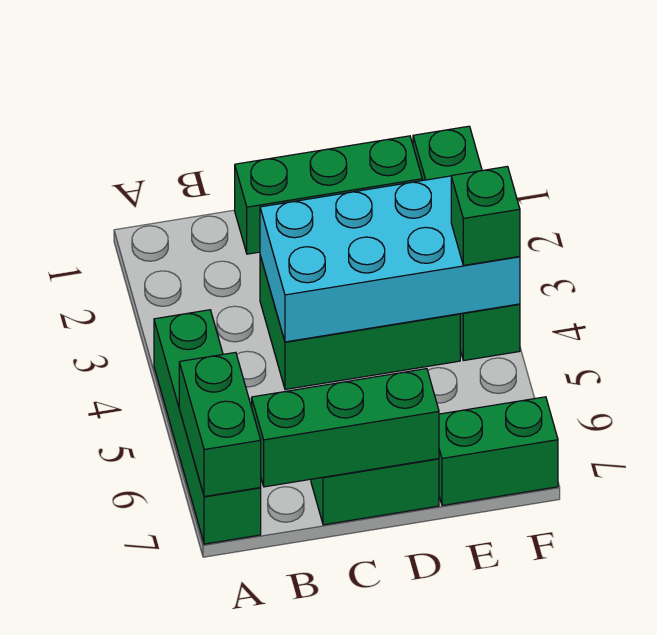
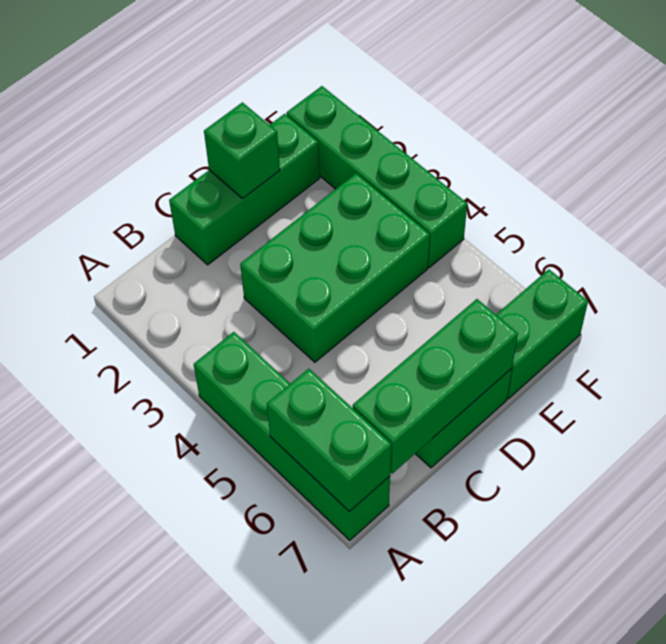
cyan 2x4 brick [260,176,520,342] -> none
green 1x1 brick [451,166,520,265] -> green 1x1 brick moved to [204,102,280,199]

